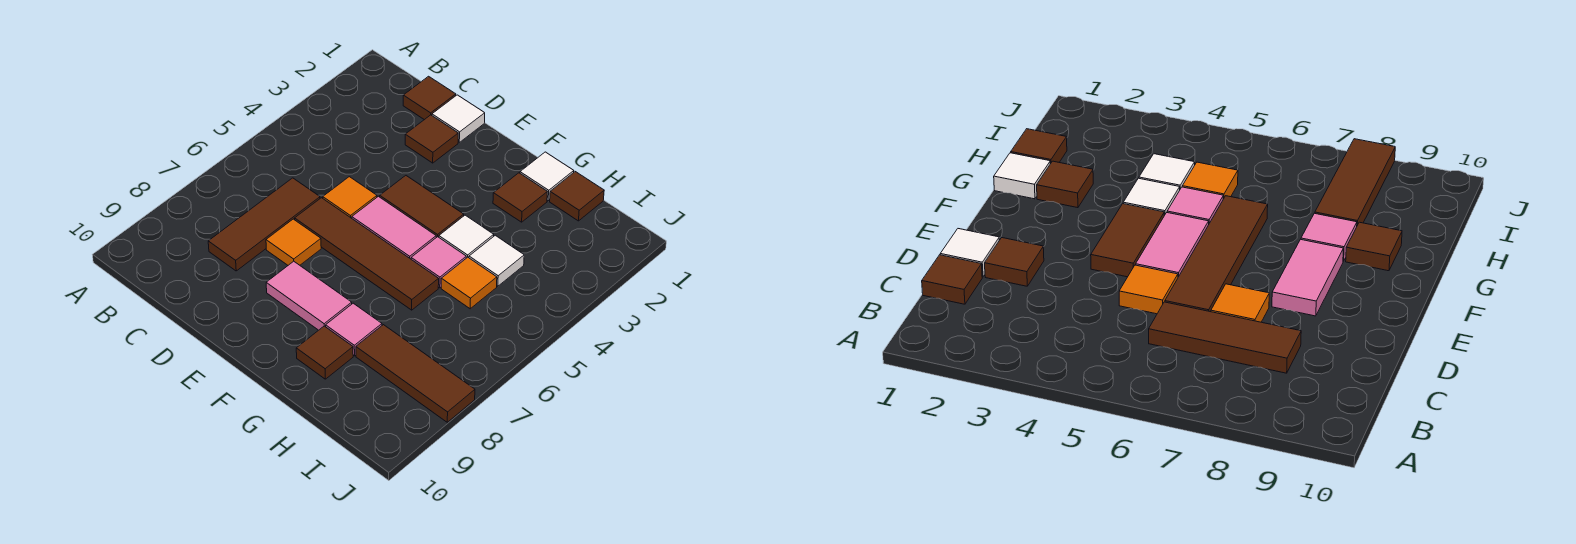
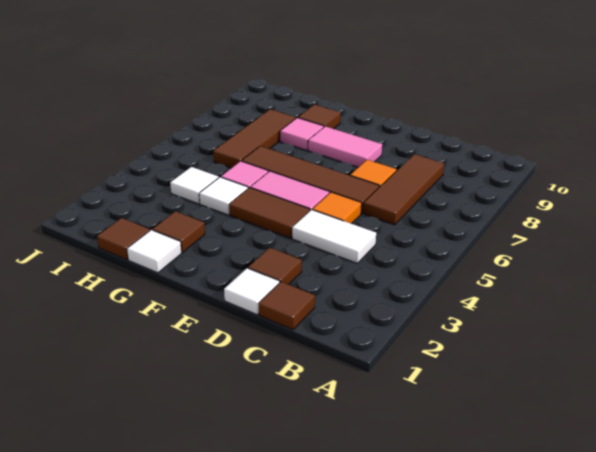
none -> white 1x2 tile [292,210,376,263]
orange 1x1 tile [441,257,497,309] -> none
brown 1x3 tile [356,325,475,422] -> brown 1x3 tile turned to [213,109,296,168]

